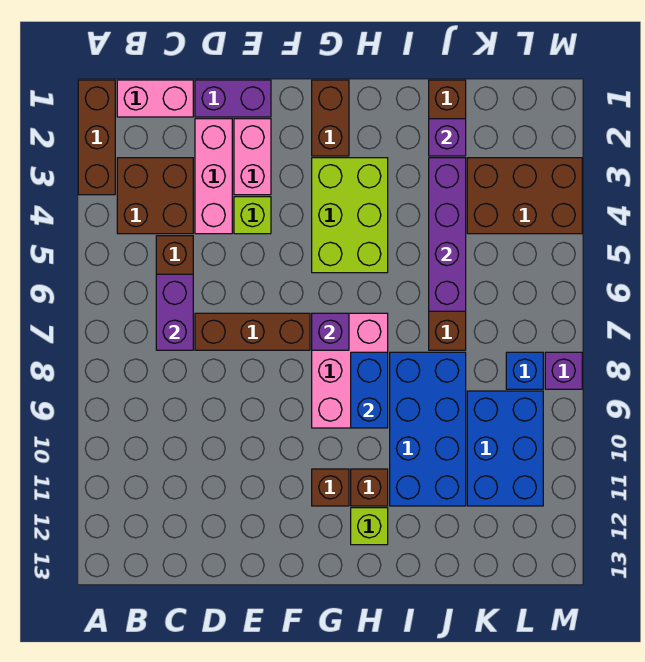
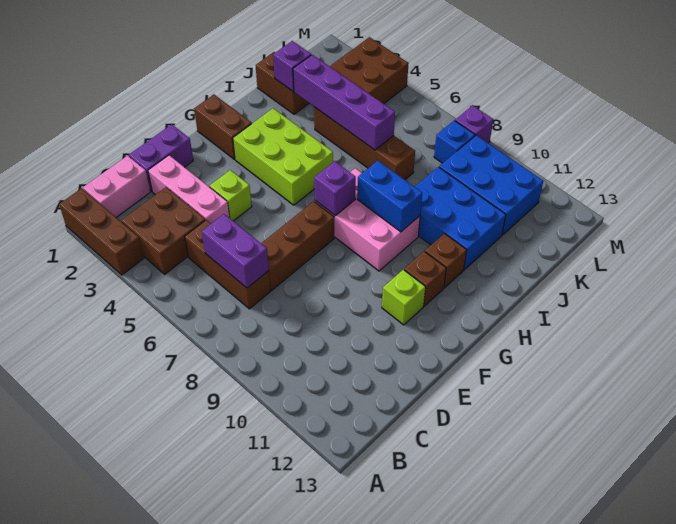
pink 1x2 brick [234,119,271,195] -> none
lime 1x1 brick [351,508,388,545] -> lime 1x1 brick moved to [382,270,426,325]
blue 2x4 brick [390,352,466,506] -> blue 2x3 brick [415,167,506,270]

